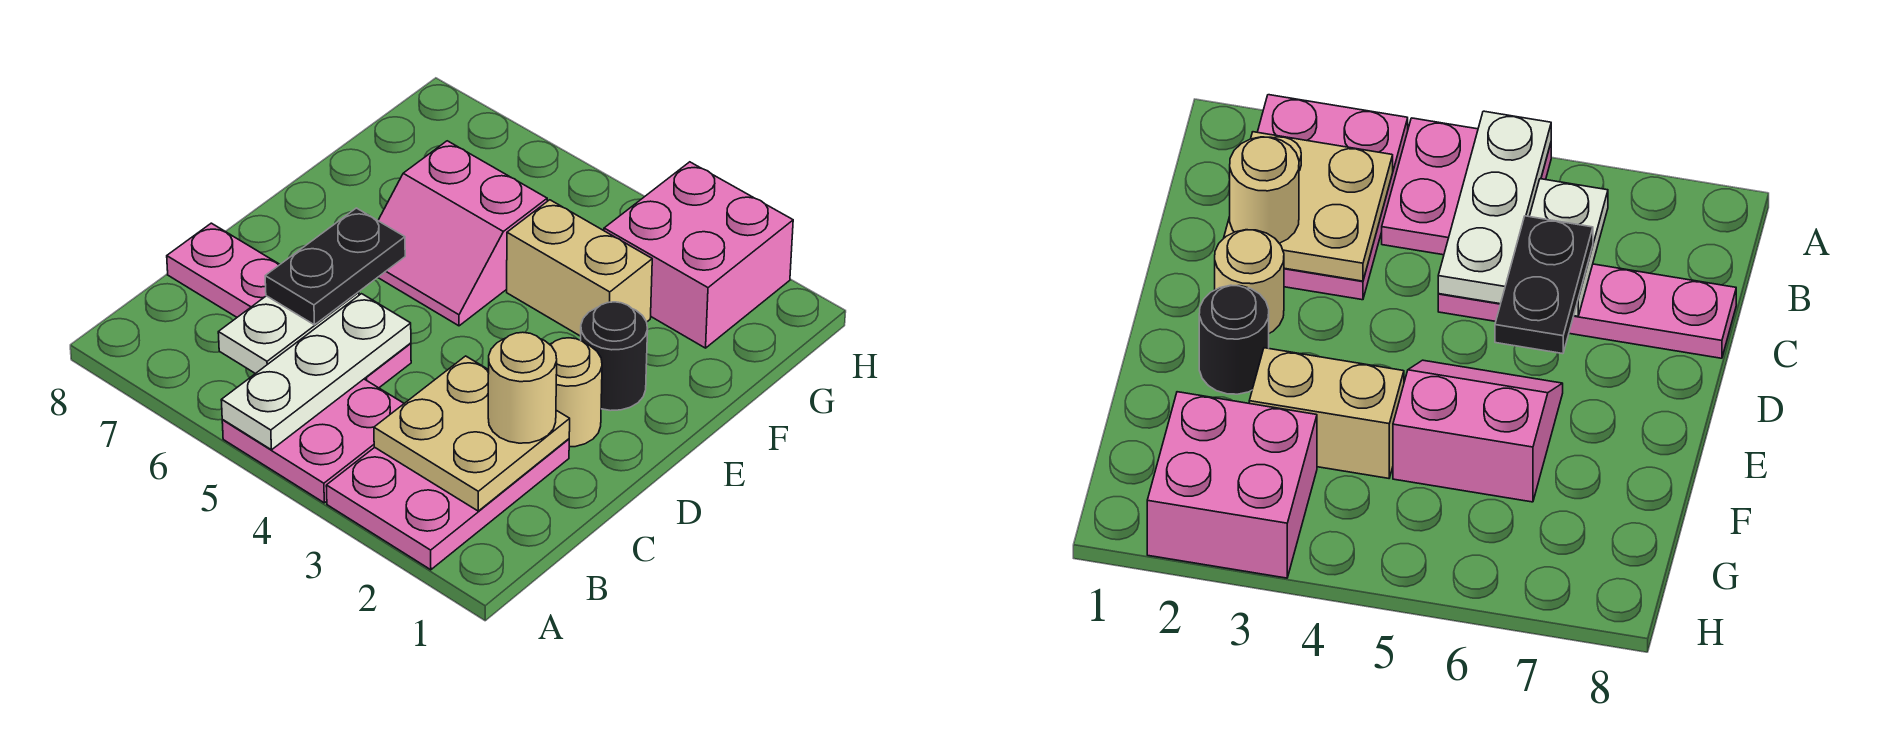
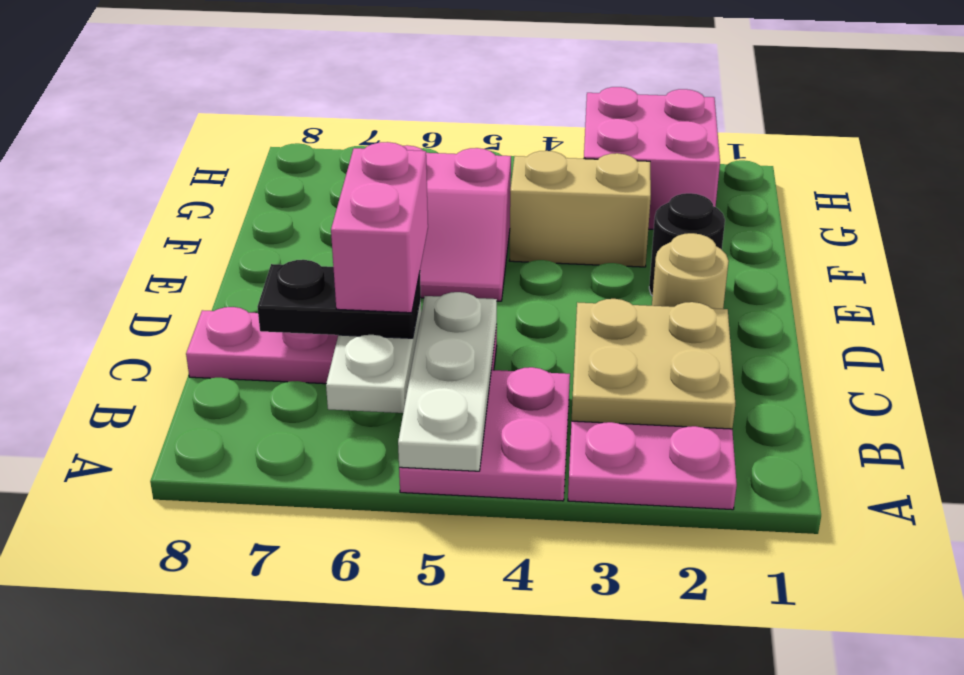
tan 1x1 round brick [488,332,557,443] -> none
black 1x2 plate [265,208,405,325] -> black 1x2 plate turned to [258,260,421,338]
none -> pink 1x2 brick [331,142,428,313]

